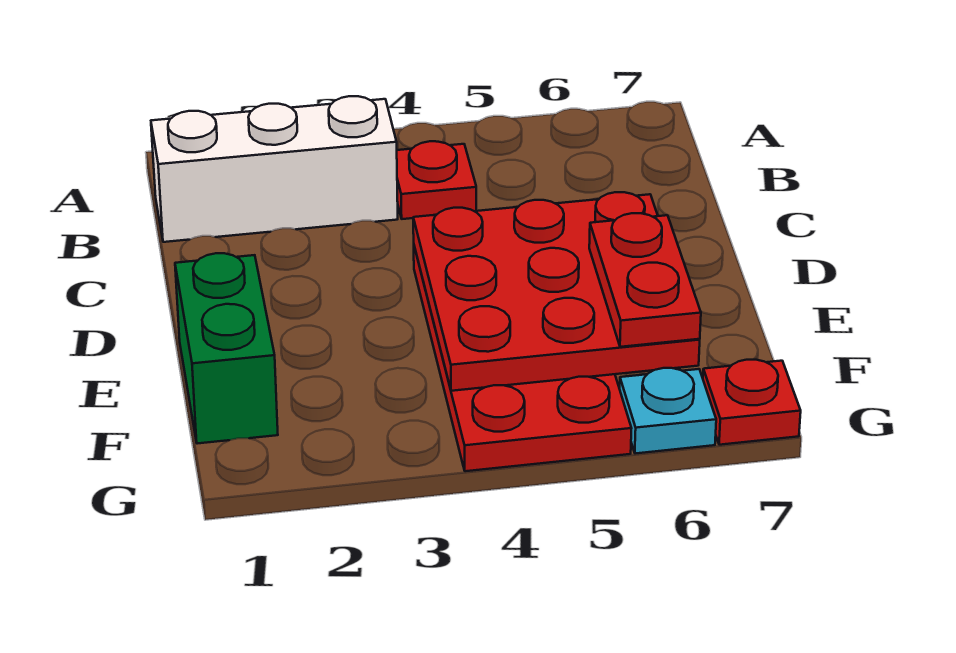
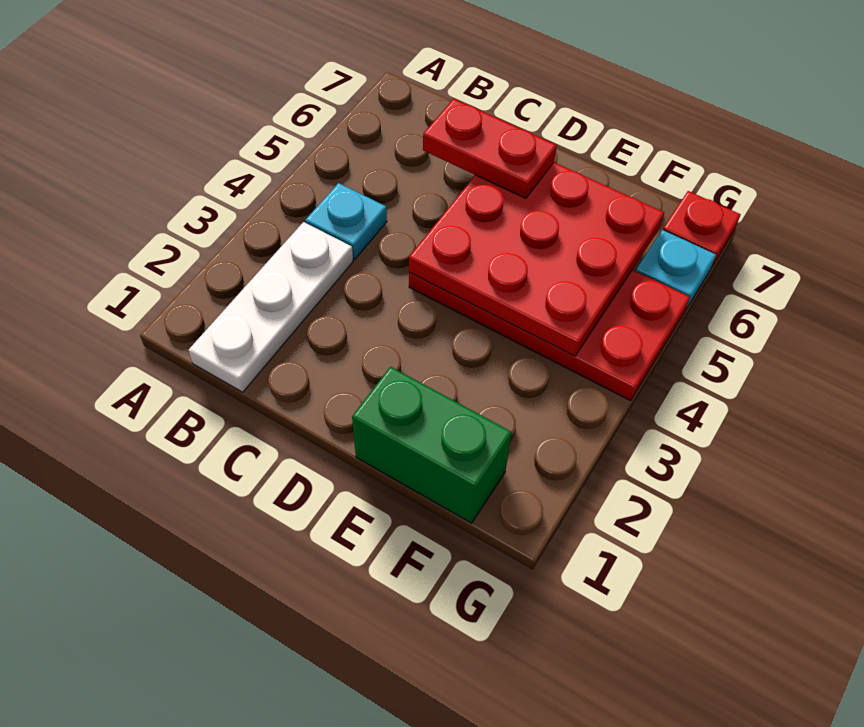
white 1x3 brick [151,96,398,242] -> white 1x3 plate [189,222,353,392]
red 1x1 plate [397,141,476,219] -> cyan 1x1 plate [305,183,387,259]
red 1x2 plate [589,213,701,347] -> red 1x2 plate moved to [423,99,557,198]

